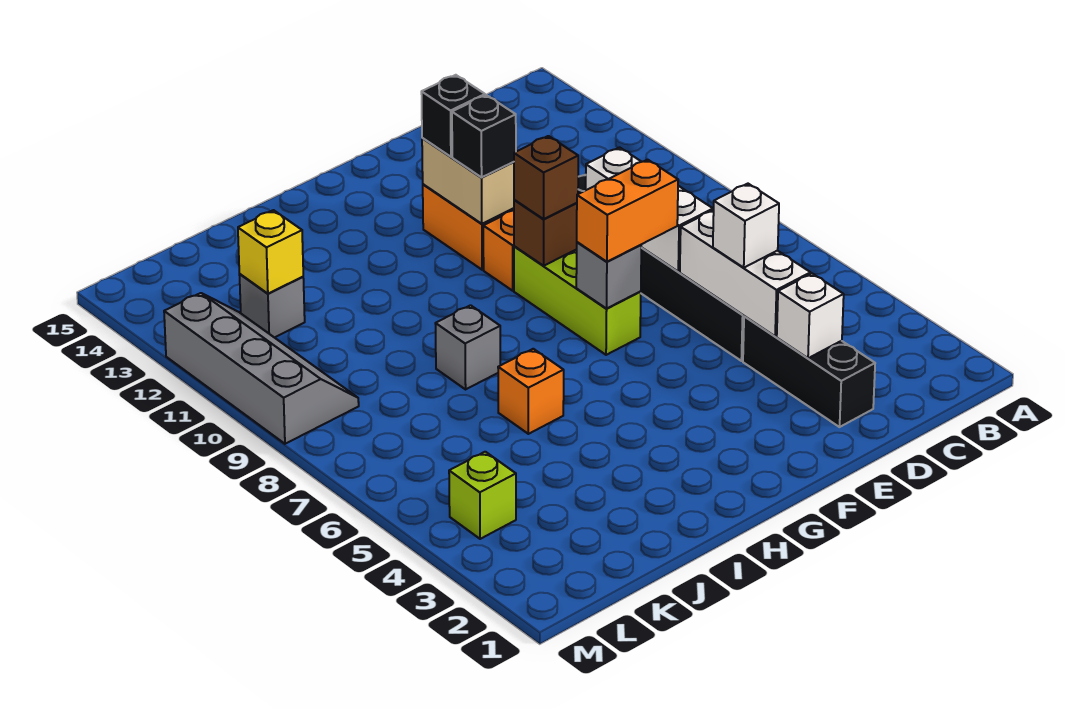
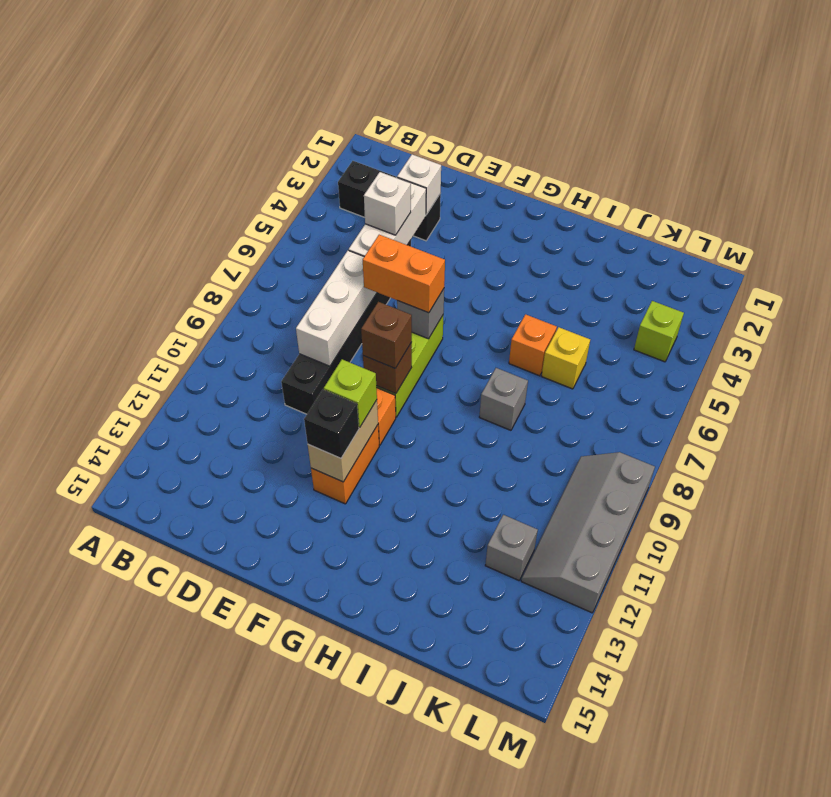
black 1x3 brick [743,316,875,427] -> black 1x3 brick turned to [338,161,441,241]
black 1x1 brick [452,95,516,177] -> lime 1x1 brick [324,359,377,427]
yellow 1x1 brick [238,210,303,294] -> yellow 1x1 brick moved to [542,327,590,389]

